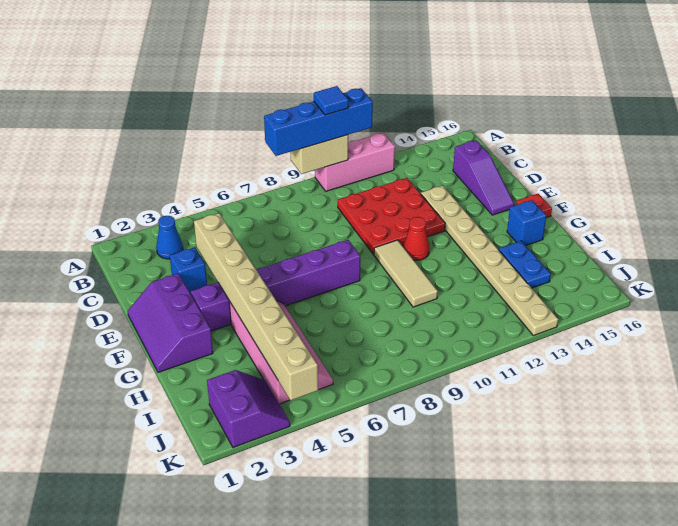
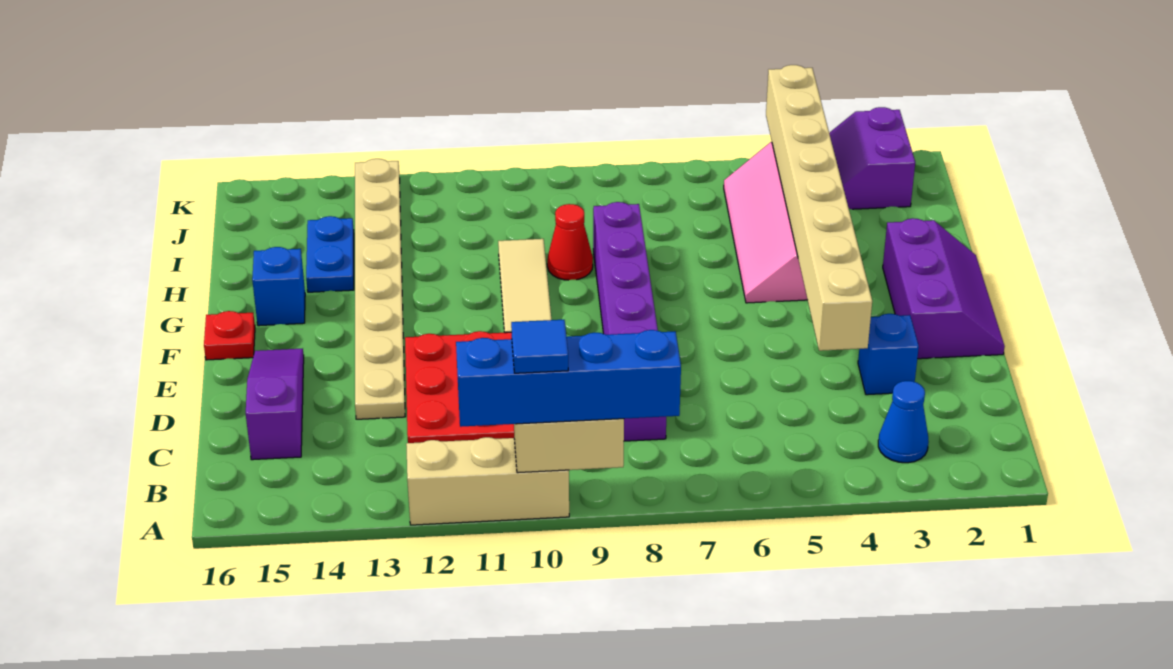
pink 1x3 brick [315,133,395,191] -> tan 1x3 brick [406,437,569,525]
purple 1x6 brick [191,240,360,331] -> purple 1x6 brick turned to [593,202,666,441]
red 1x1 cone [403,217,430,260] -> red 1x1 cone moved to [547,204,593,280]

